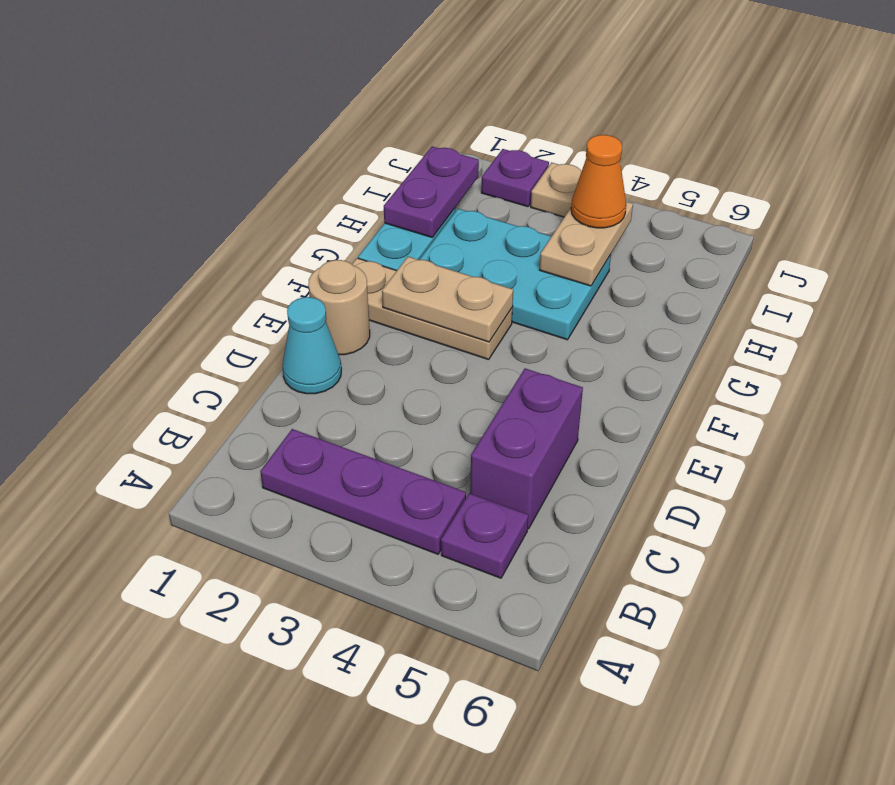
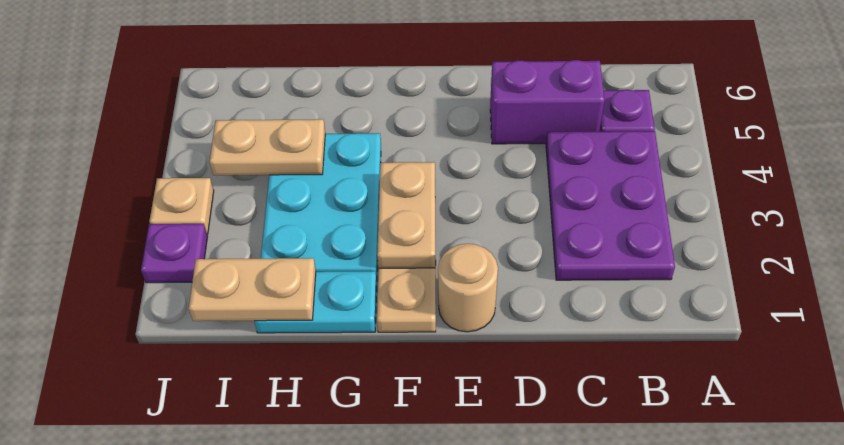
purple 1x3 plate [260,429,466,554] -> purple 2x3 plate [546,131,675,280]
cyan 1x1 cone [282,297,341,394] -> none
purple 1x2 plate [384,146,479,237] -> tan 1x2 plate [189,258,316,321]
orange 1x1 cone [571,135,626,228] -> none

